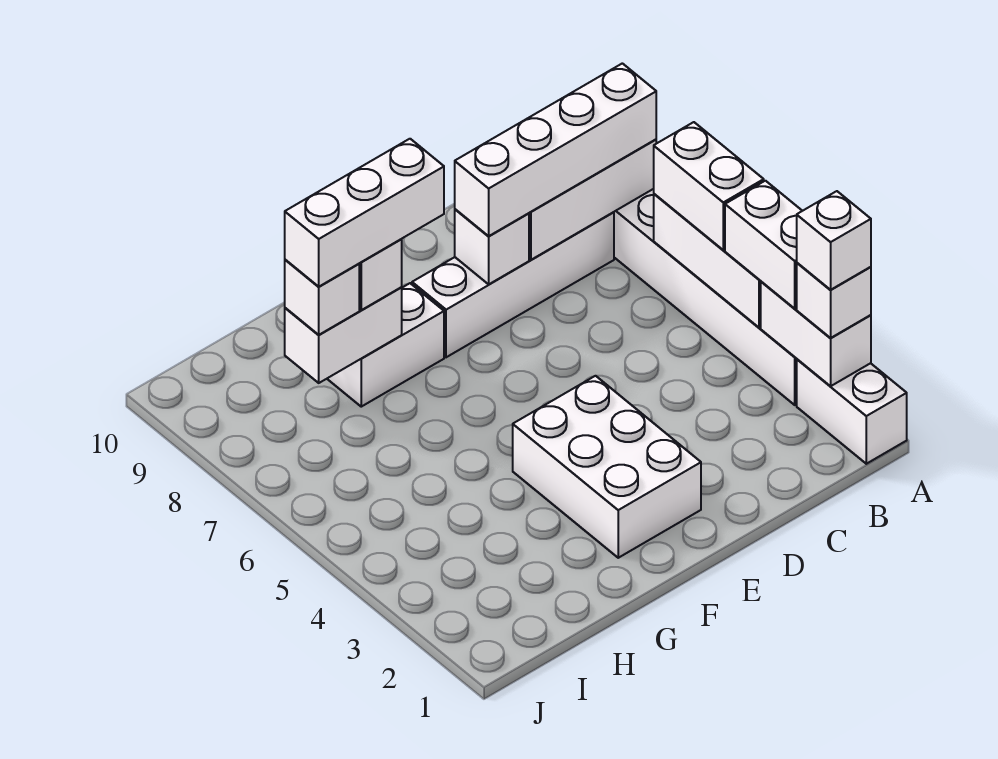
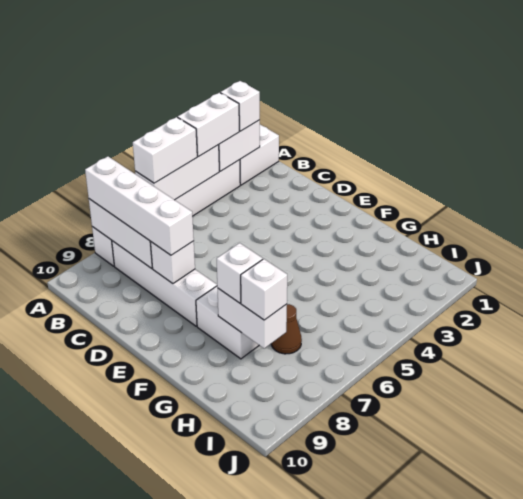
white 1x1 brick [797,191,871,290] -> none
white 2x3 brick [513,376,701,558] -> none
white 1x3 brick [285,139,444,287] -> none
none -> brown 1x1 cone [271,304,302,354]

